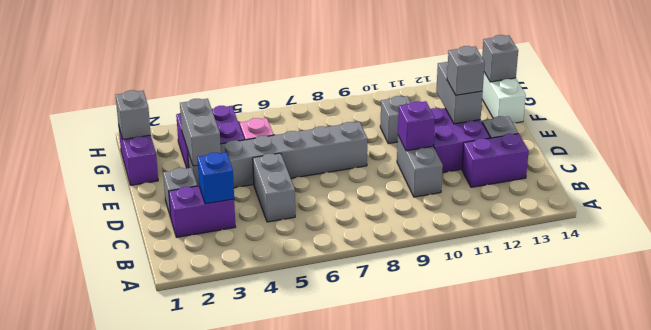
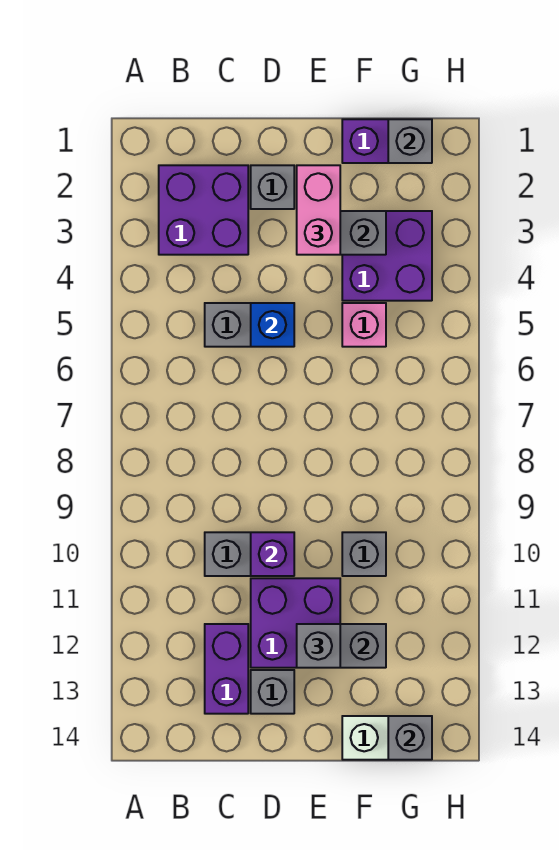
purple 1x2 brick [169,186,235,237] -> purple 2x2 brick [159,165,248,255]
blue 1x1 brick [197,152,234,204] -> blue 1x1 brick moved to [251,303,294,347]
none -> pink 1x2 brick [297,165,340,255]
grey 1x6 brick [188,122,367,188] -> none

